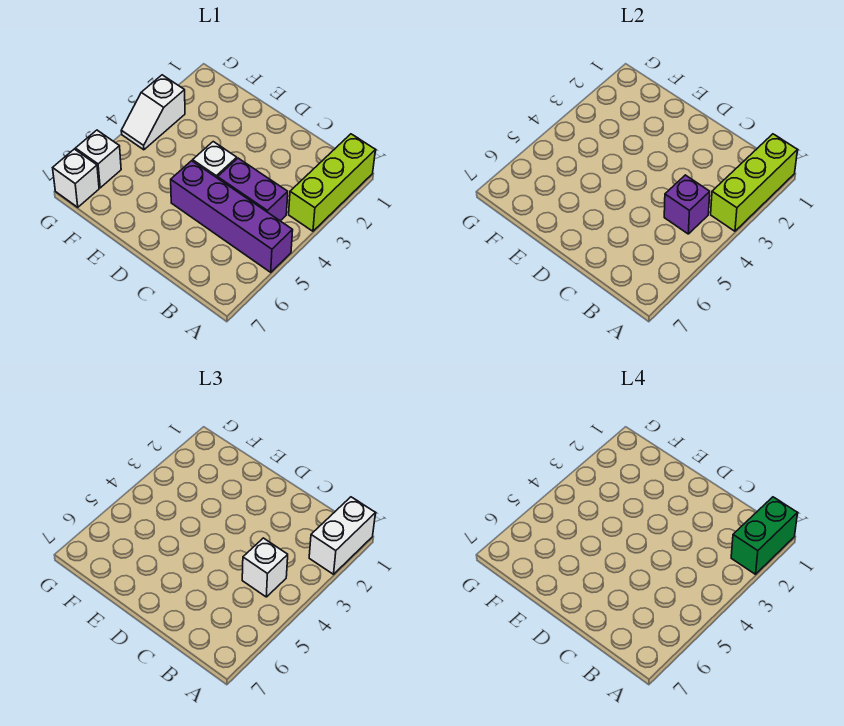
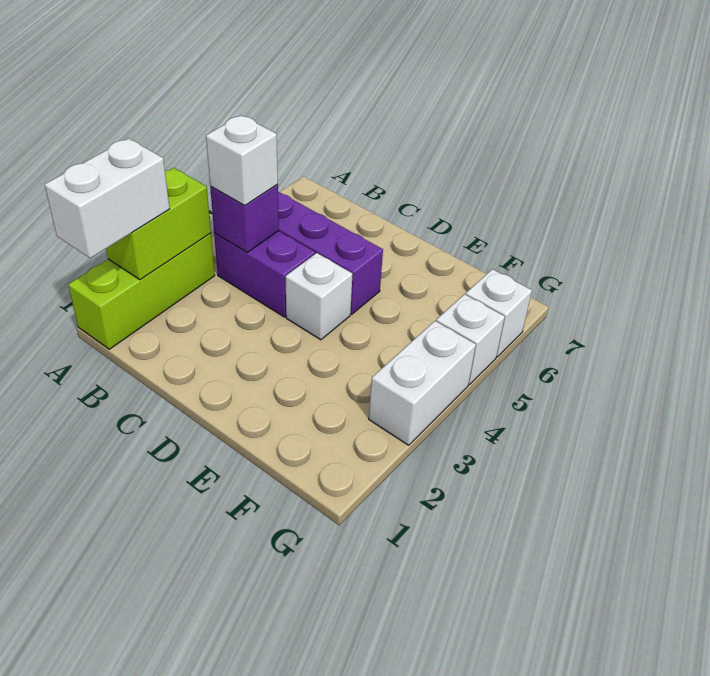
lime 1x3 brick [711,134,797,231] -> lime 1x2 brick [106,168,211,280]
green 1x2 brick [731,497,797,574] -> none
white 1x2 slope [121,75,185,150] -> white 1x2 brick [369,321,476,445]
white 1x1 brick [53,149,99,207] -> white 1x1 brick moved to [436,294,505,385]

